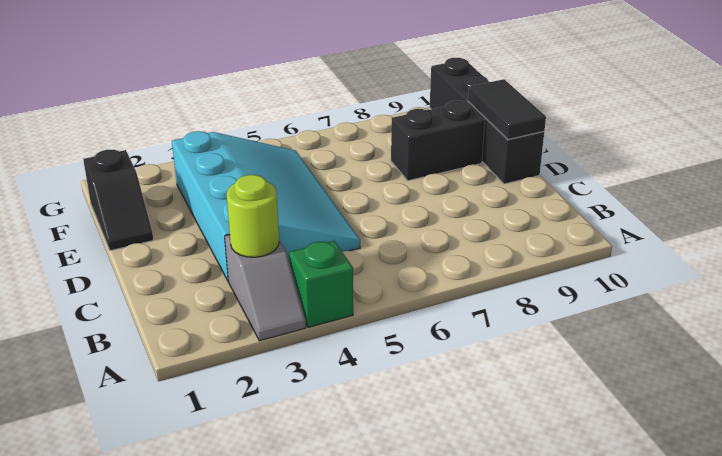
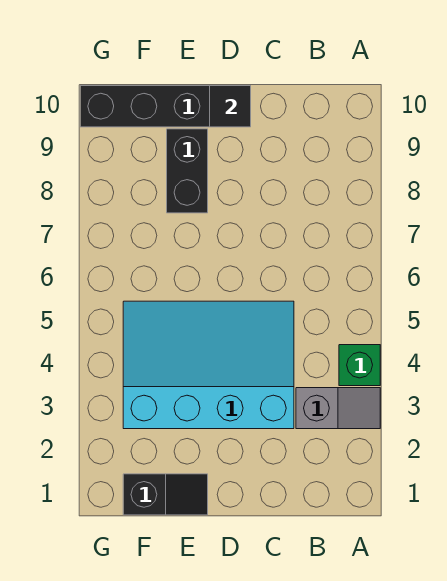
lime 1x1 round brick [226,175,279,257] -> none
black 1x2 tile [468,79,546,140] -> black 1x1 tile [210,86,251,127]

